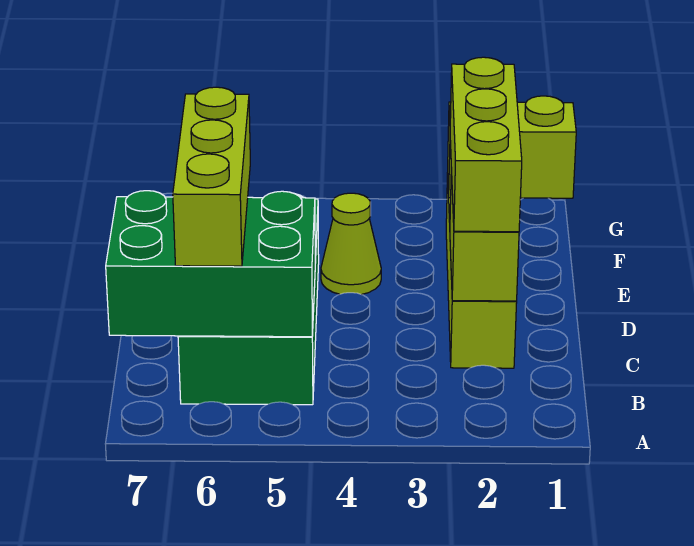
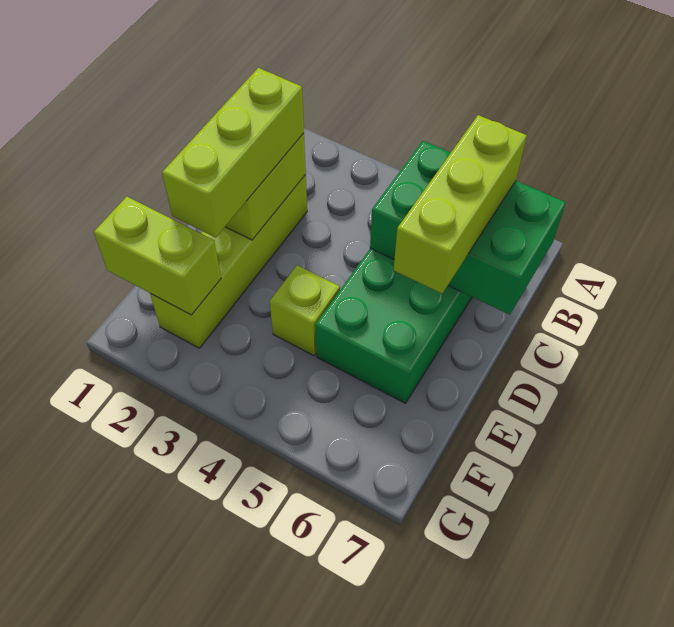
lime 1x1 cone [321,193,381,295] -> lime 1x1 brick [269,265,340,356]

